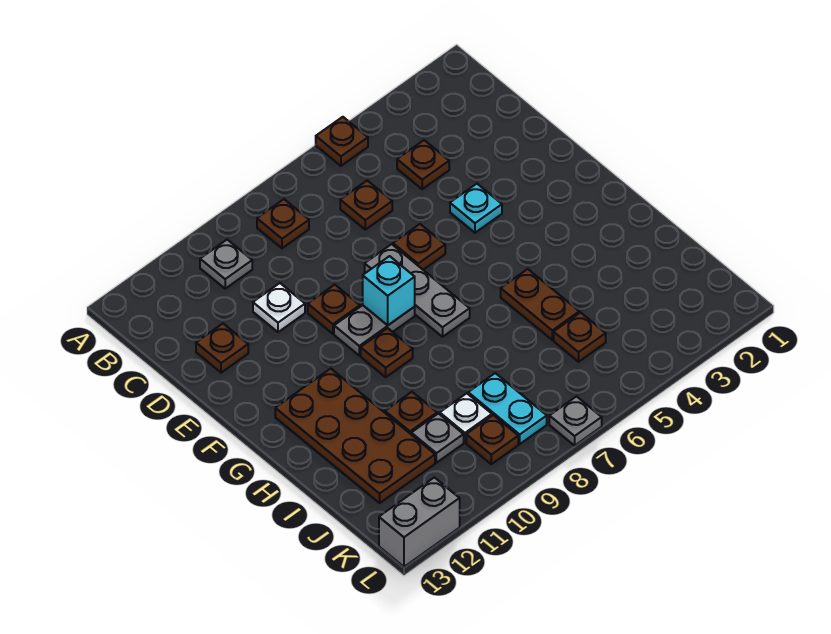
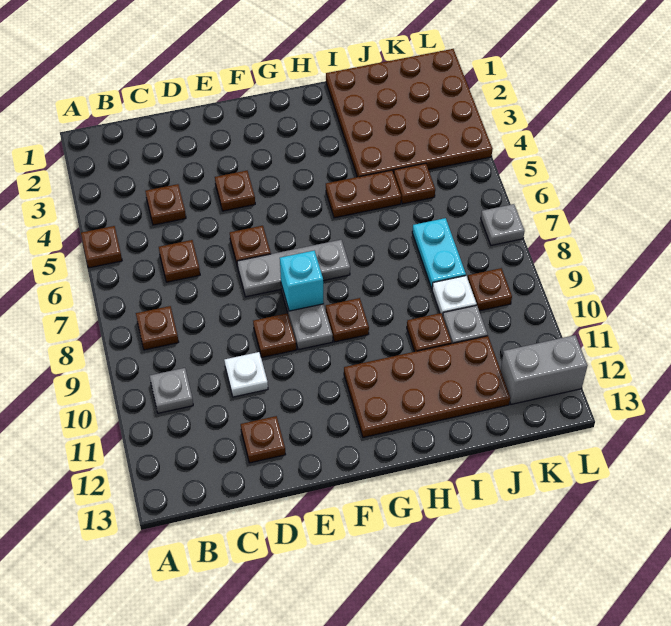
cyan 1x1 plate [450,184,502,233] -> brown 1x1 plate [215,171,255,211]
none -> brown 4x4 plate [326,49,492,177]
cyan 1x2 plate [468,373,547,444] -> cyan 1x2 plate turned to [412,218,466,288]
grey 1x2 brick [379,477,460,567] -> grey 1x2 brick turned to [501,335,588,404]

